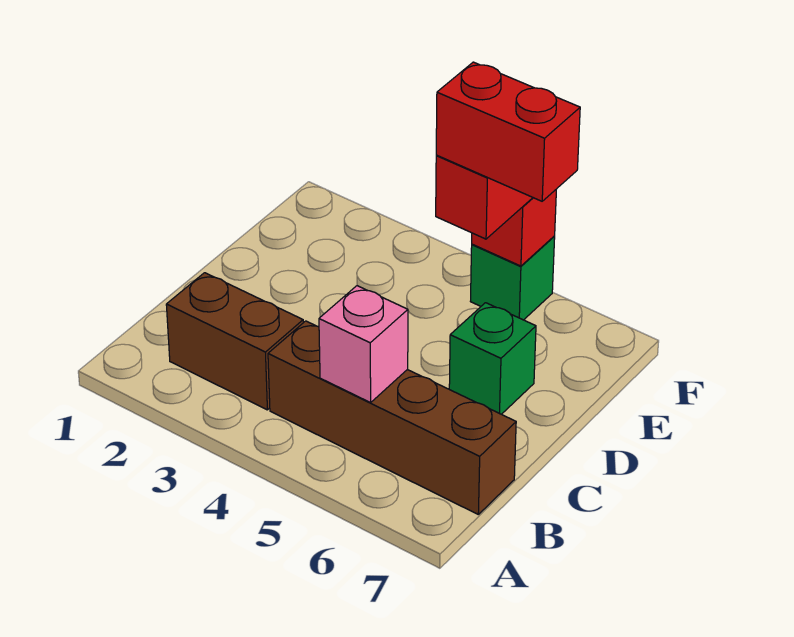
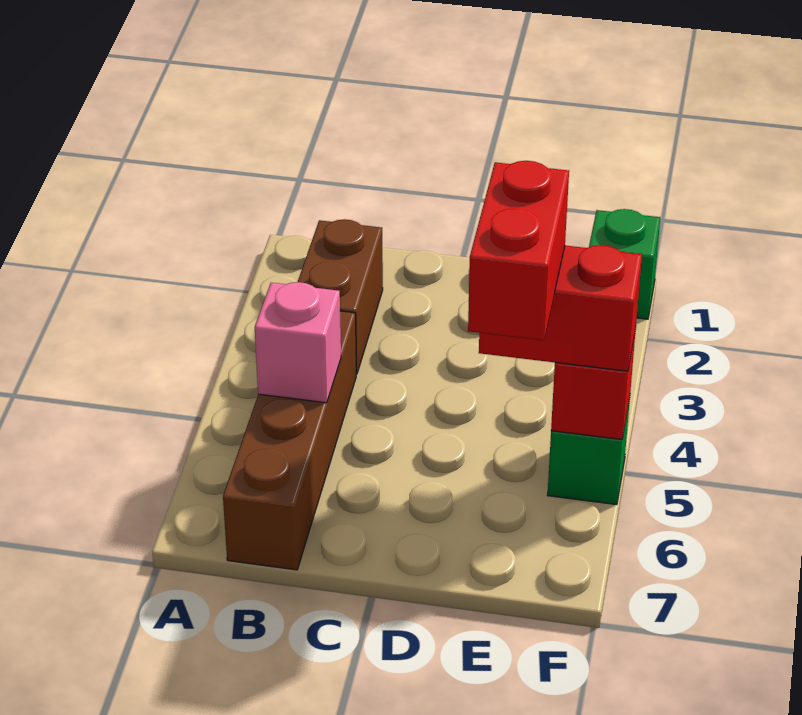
green 1x1 brick [449,303,536,414] -> green 1x1 brick moved to [589,209,660,319]

